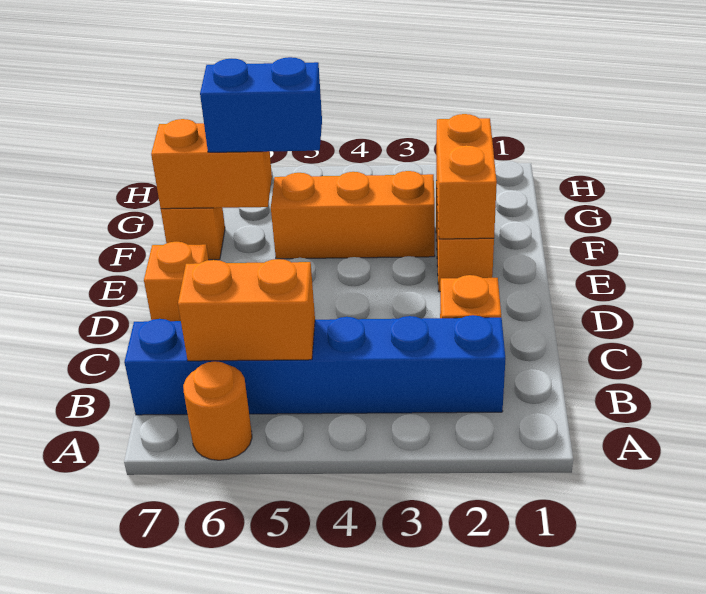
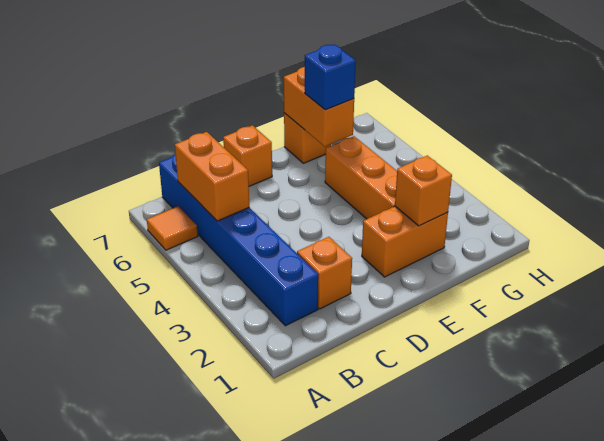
orange 1x1 round brick [183,361,252,460] -> orange 1x1 tile [147,206,198,250]
orange 1x2 brick [436,114,497,239] -> orange 1x1 brick [395,156,452,226]
blue 1x2 brick [200,57,322,152] -> blue 1x1 brick [305,44,356,110]

